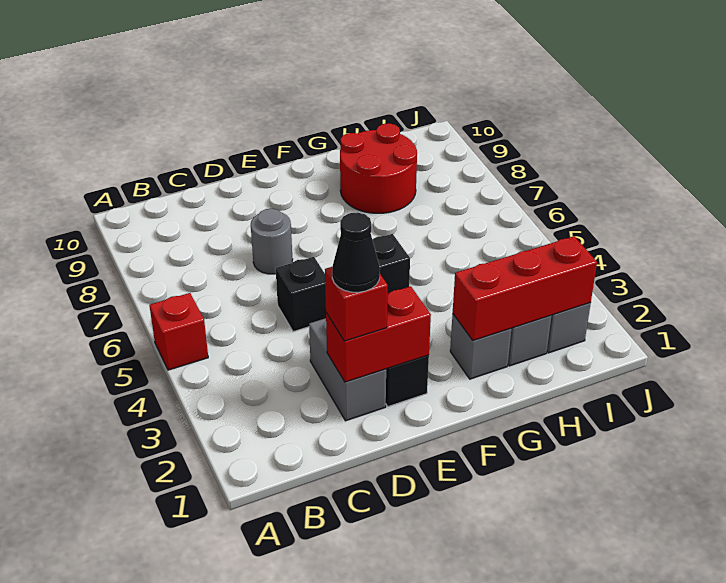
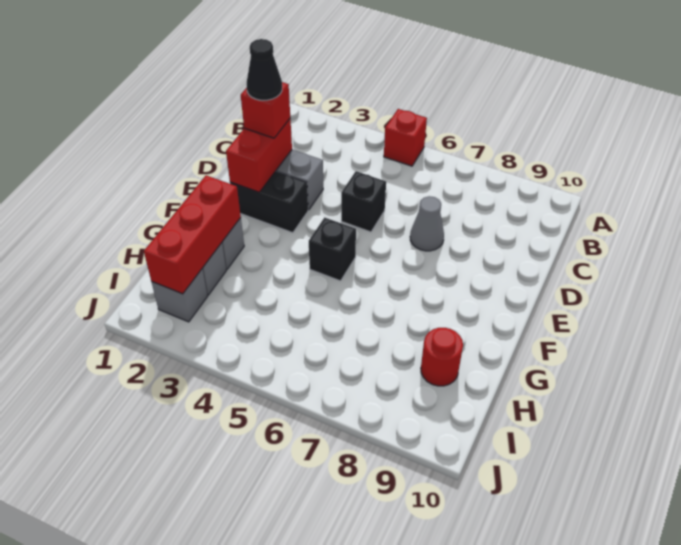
grey 1x1 round brick [251,209,293,274] -> grey 1x1 cone [410,196,444,251]
red 2x2 round brick [340,123,417,213] -> red 1x1 round brick [421,328,463,386]

